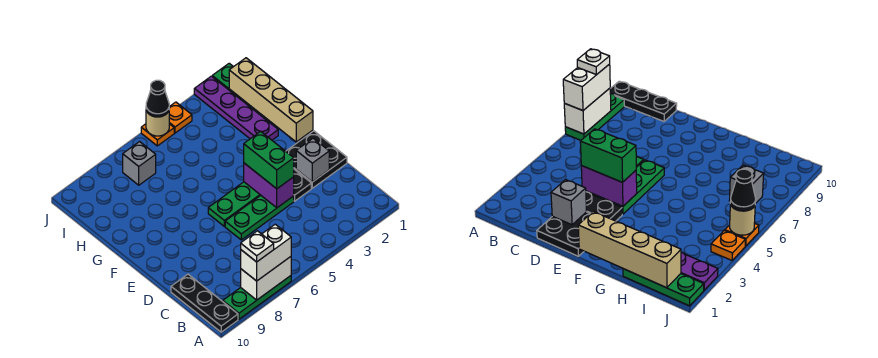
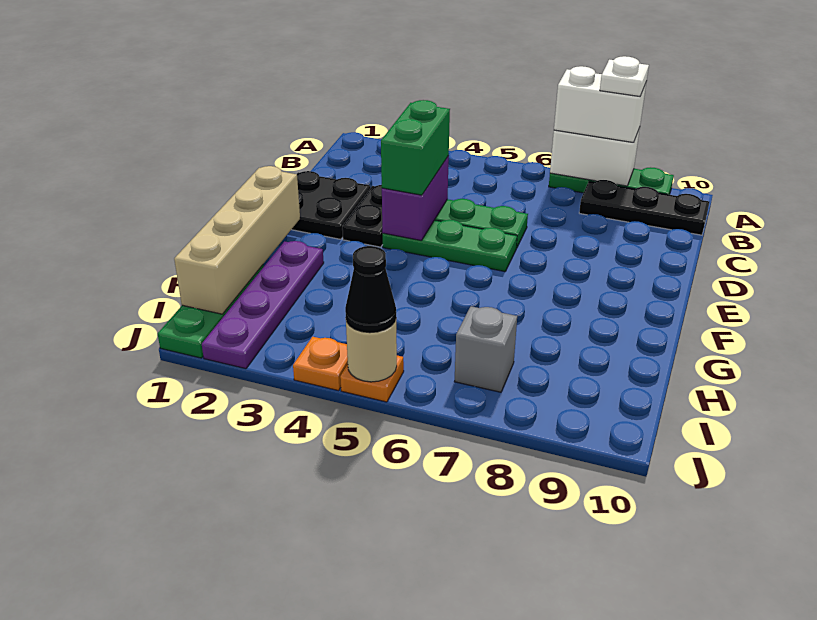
black 1x3 plate [171,274,238,332] -> black 1x3 plate turned to [579,180,709,235]
grey 1x1 brick [296,138,329,182] -> none

